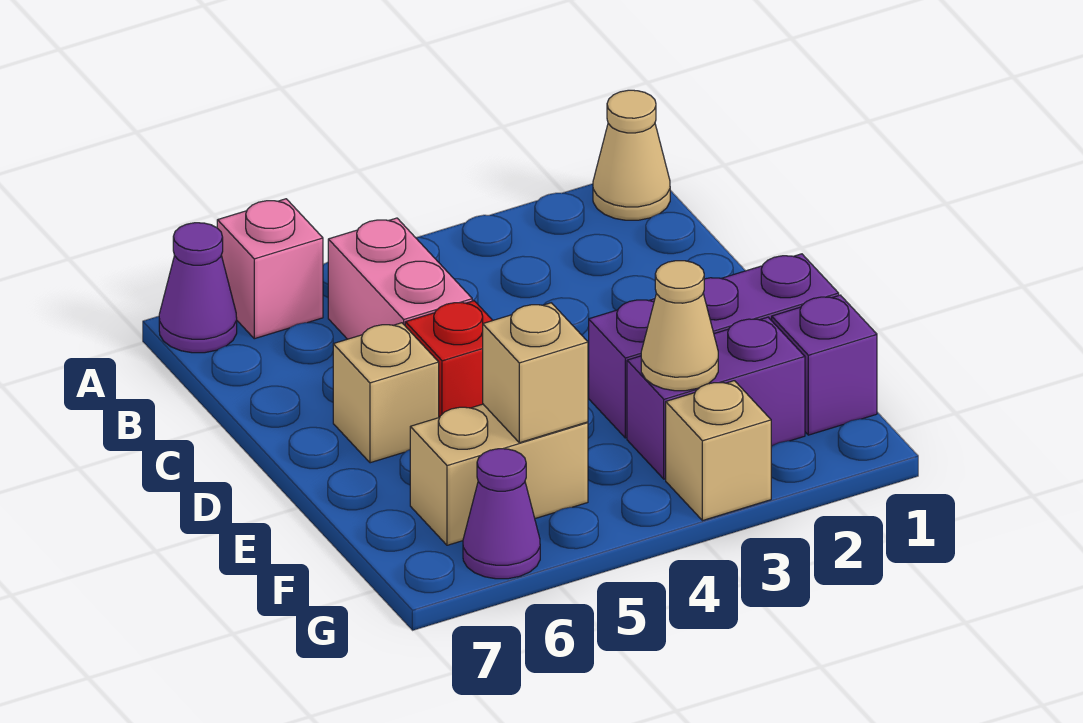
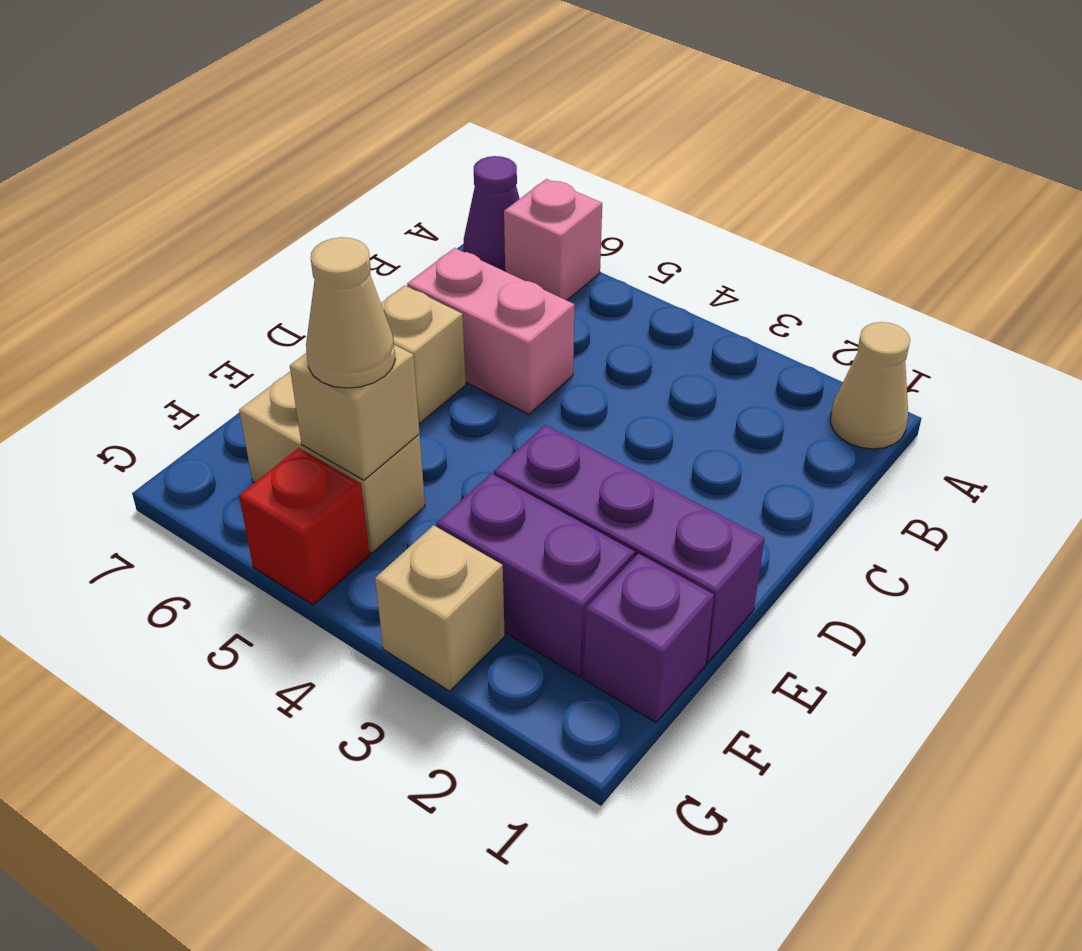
pink 1x2 brick [328,218,472,339] -> pink 1x2 brick turned to [407,248,574,414]
red 1x1 brick [405,301,493,418] -> red 1x1 brick moved to [239,448,370,605]
tan 1x1 cone [641,261,718,391] -> tan 1x1 cone moved to [306,237,395,388]
purple 1x1 cone [463,449,540,579] -> none

